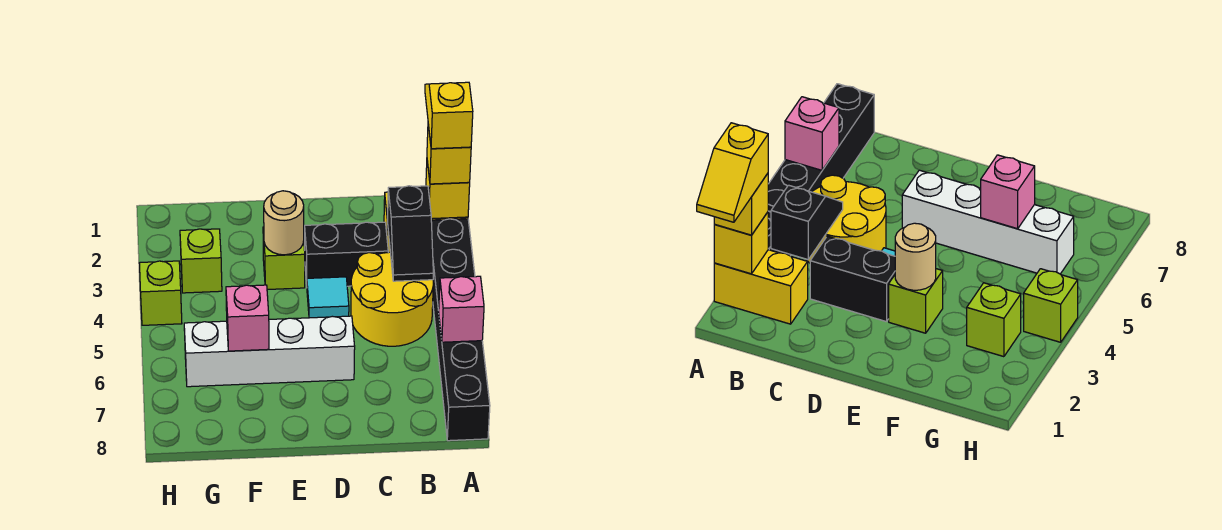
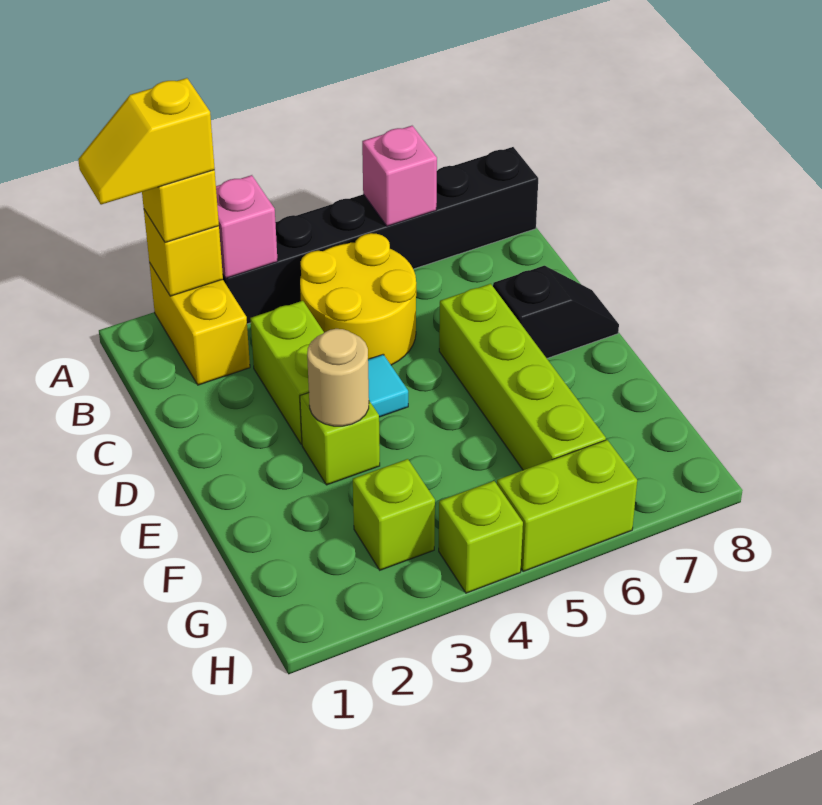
black 1x2 slope [387,186,433,281] -> black 1x2 slope moved to [493,266,619,358]
black 1x2 brick [305,222,388,286] -> lime 1x2 brick [250,301,324,444]
white 1x4 brick [184,316,355,387] -> lime 1x4 brick [439,284,606,470]
pink 1x1 brick [226,285,269,351] -> pink 1x1 brick moved to [216,175,278,278]
none -> lime 1x2 brick [497,440,637,571]

